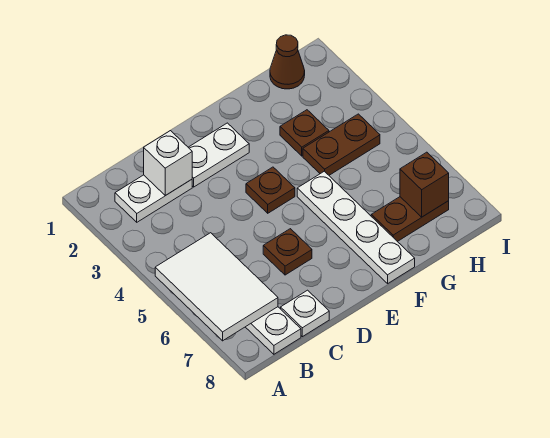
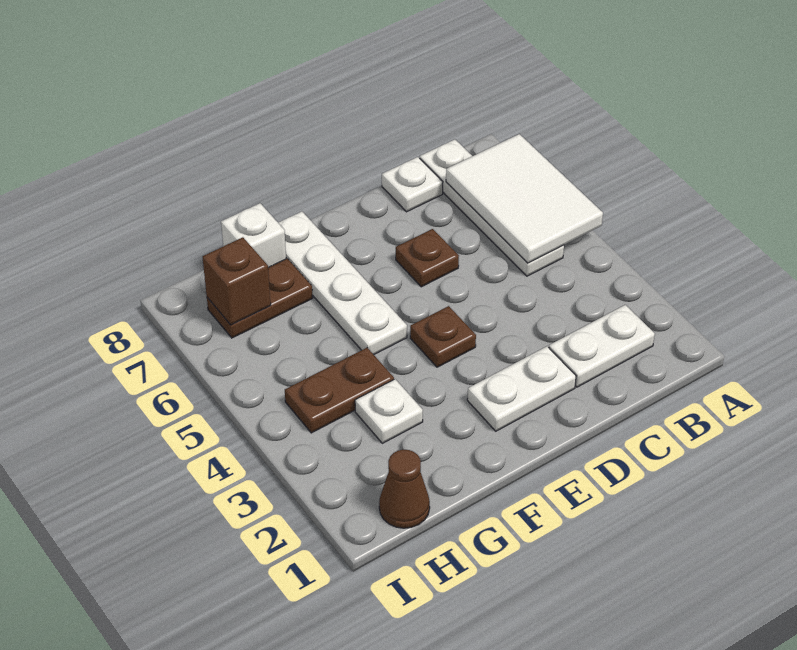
white 1x1 brick [144,131,192,196] -> white 1x1 brick moved to [221,203,286,267]
brown 1x1 plate [280,110,329,156] -> white 1x1 plate [355,379,423,443]

